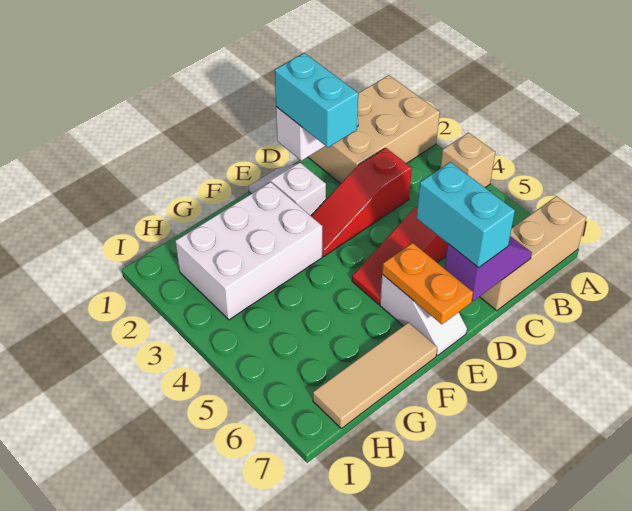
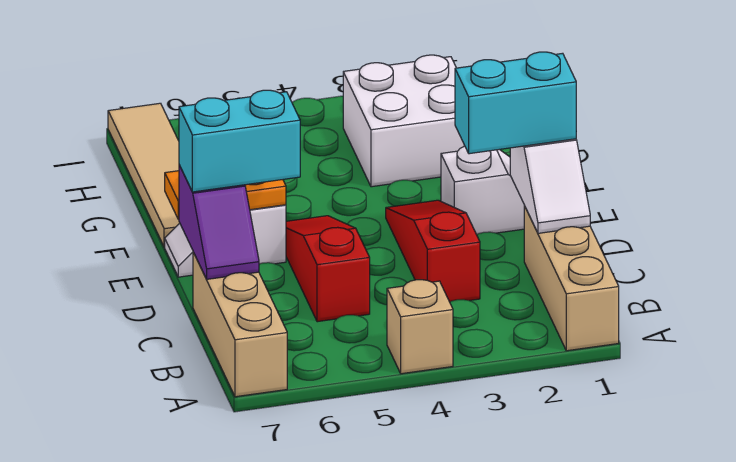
tan 2x3 brick [308,75,440,184] -> tan 1x3 brick [524,206,619,351]
white 2x3 brick [175,182,322,320] -> white 2x2 brick [343,55,465,187]
tan 1x3 tile [313,322,437,428] -> tan 1x4 tile [108,103,180,247]

